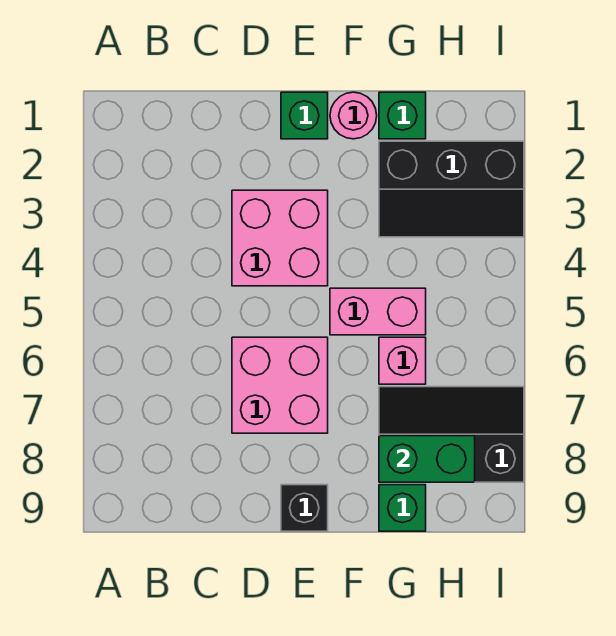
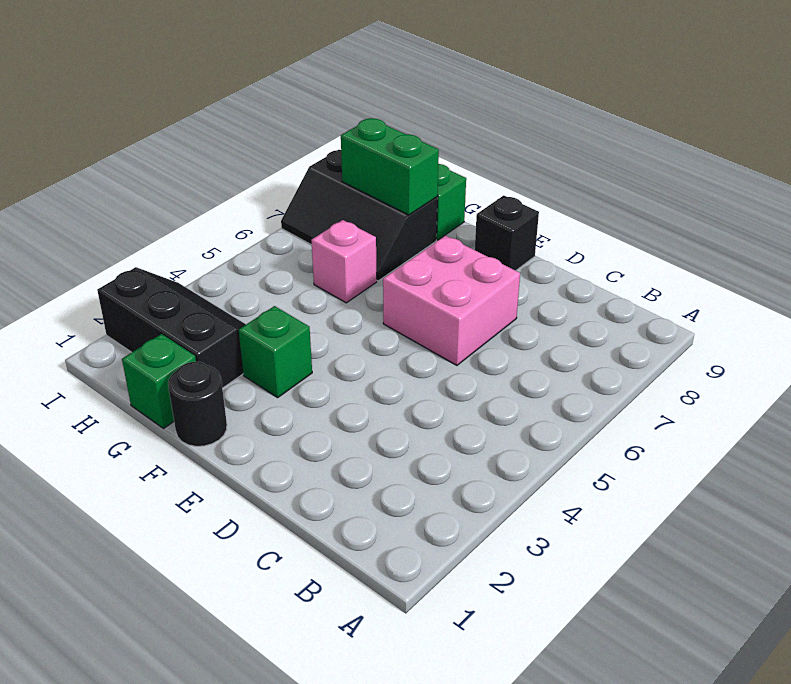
pink 2x2 brick [232,190,328,286] -> none
green 1x1 brick [281,92,328,139] -> green 1x1 brick moved to [239,306,312,398]
pink 1x1 round brick [330,92,377,139] -> black 1x1 round brick [168,362,227,446]
pink 1x2 brick [330,288,426,335] -> none

